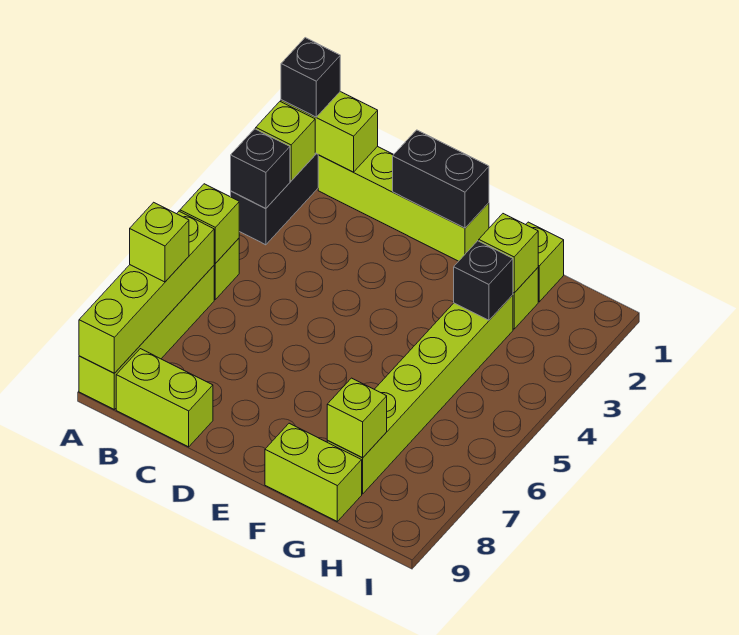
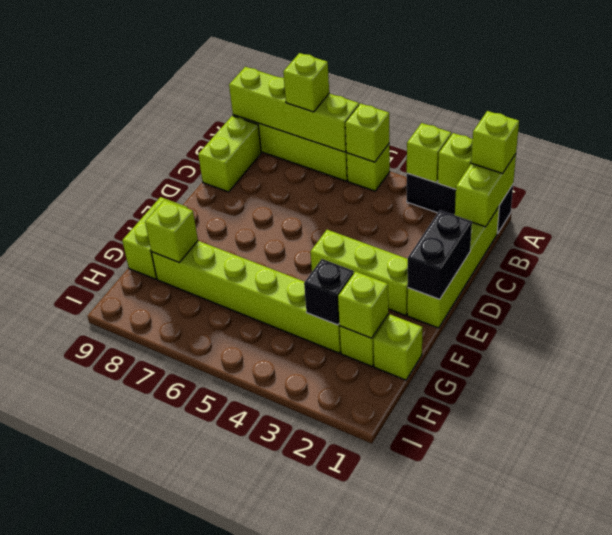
black 1x1 brick [281,38,340,117] -> lime 1x1 brick [471,111,519,173]
black 1x1 brick [231,129,290,209] -> lime 1x1 brick [407,123,451,183]
none -> lime 1x3 brick [310,230,408,315]

